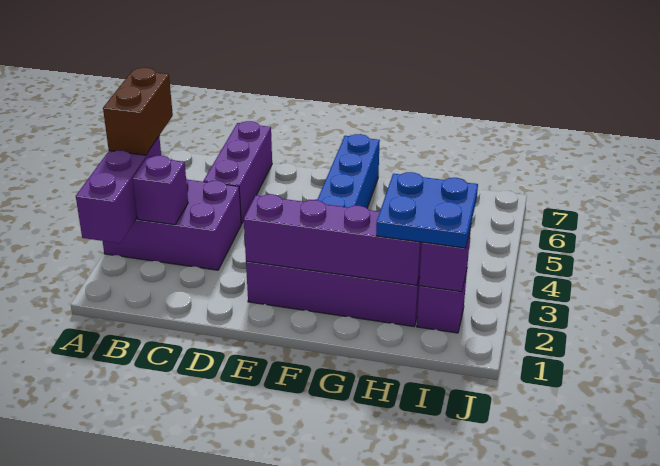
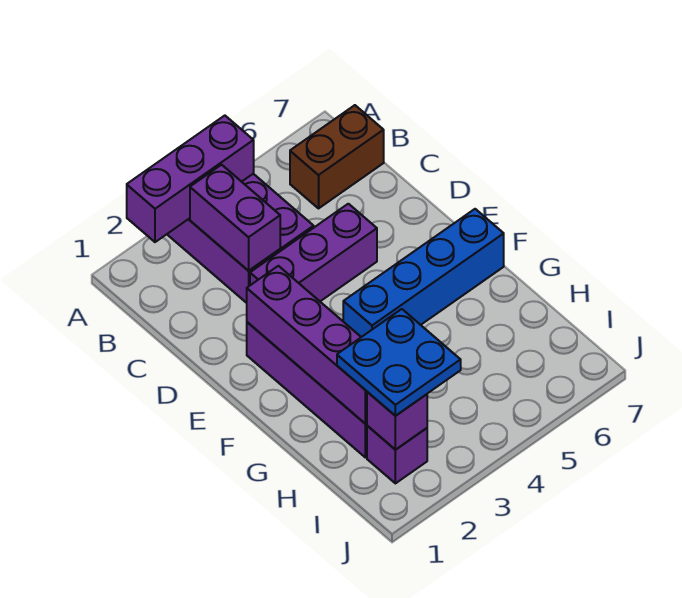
brown 1x2 brick [103,68,173,155] -> brown 1x2 brick moved to [290,105,384,208]
purple 1x1 brick [133,156,188,225] -> purple 1x2 brick [190,165,280,271]
purple 1x3 brick [204,121,272,224] -> purple 1x3 brick moved to [250,204,377,301]

